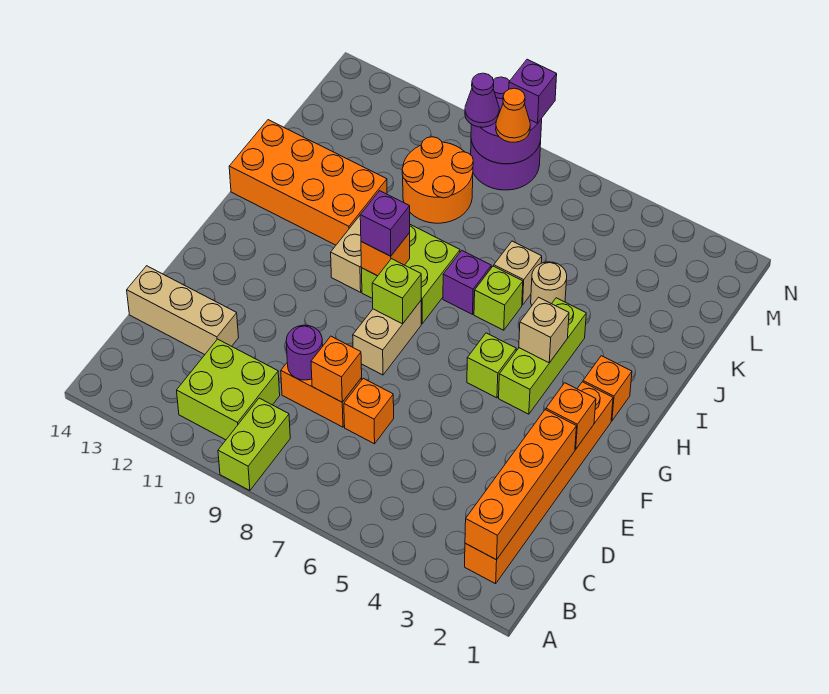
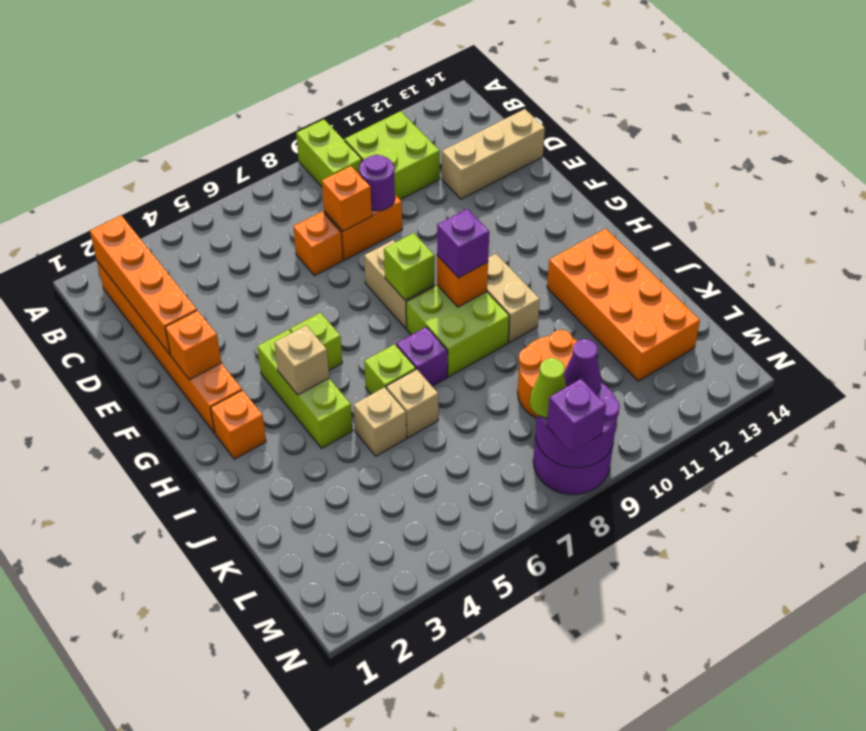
orange 2x4 brick [229,120,387,245] -> orange 2x4 brick turned to [547,228,700,381]
tan 1x1 round brick [531,262,567,305] -> tan 1x1 brick [354,387,406,456]
orange 1x1 cone [496,88,530,142] -> lime 1x1 cone [530,358,566,418]

